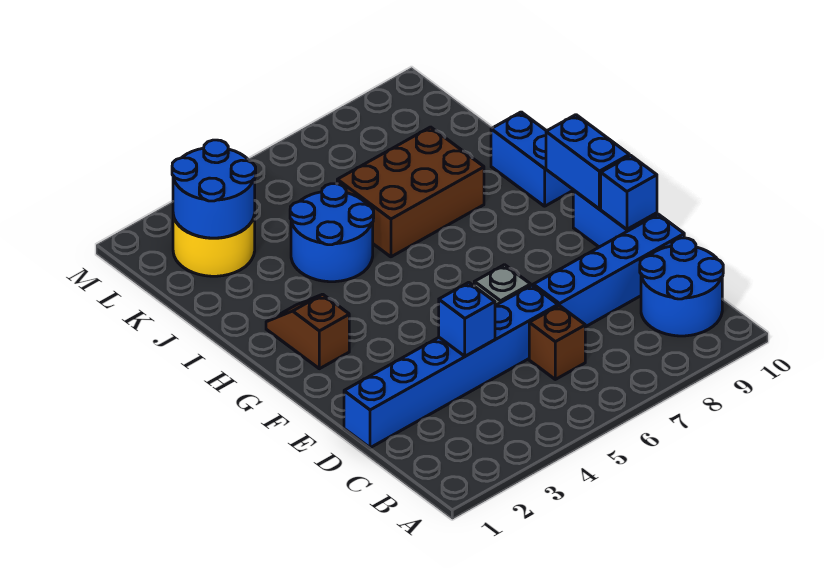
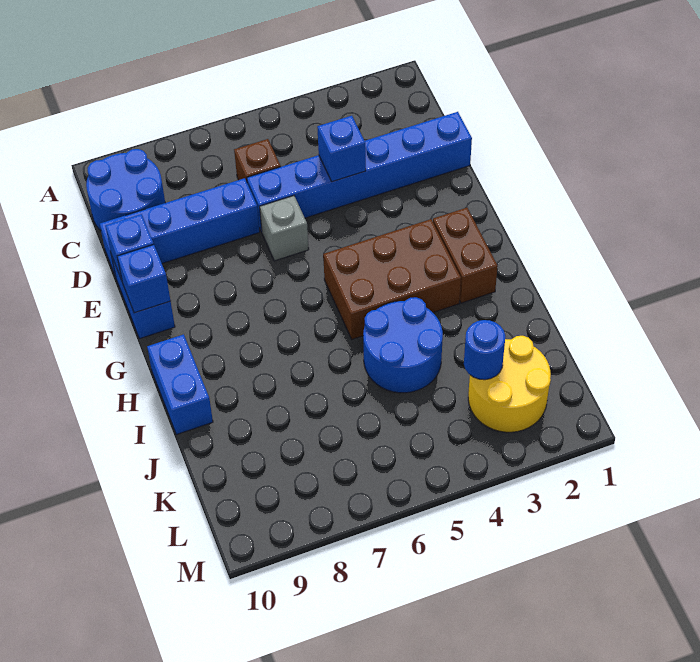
blue 1x2 brick [546,115,629,209] -> blue 1x1 brick [117,245,170,313]
brown 1x2 slope [266,294,349,369] -> brown 1x2 brick [433,208,498,303]
brown 2x3 brick [337,127,484,257] -> brown 2x3 brick moved to [323,219,461,339]
blue 2x2 round brick [172,140,256,238] -> blue 1x1 round brick [464,320,505,380]

